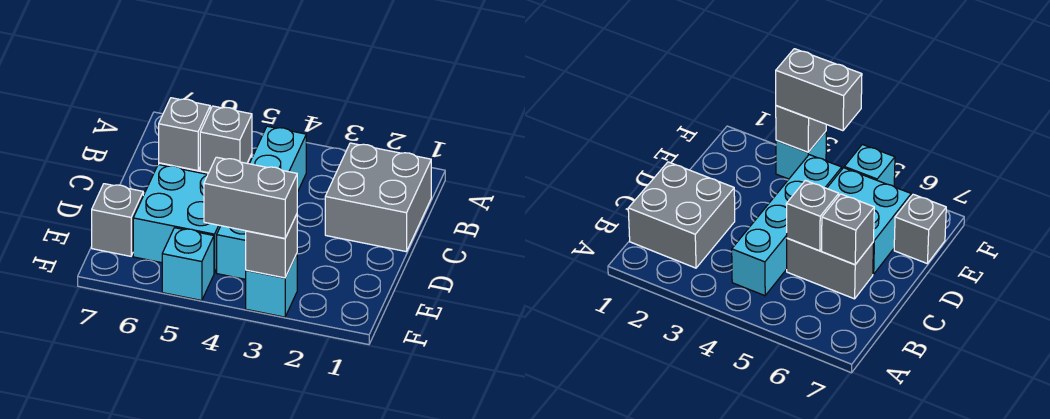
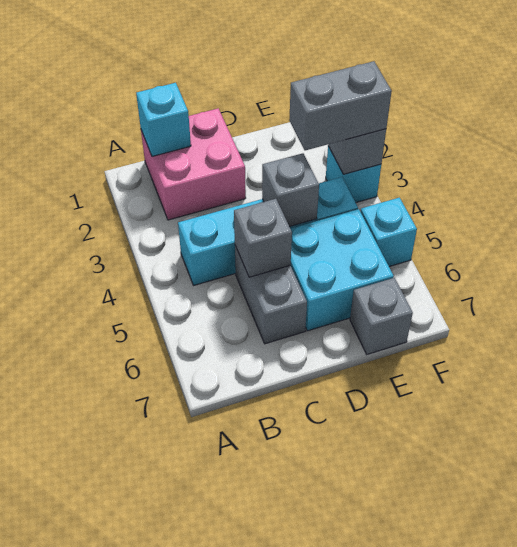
grey 2x2 brick [325,143,431,252] -> pink 2x2 brick [141,108,246,220]
none -> cyan 1x1 brick [136,83,191,156]
grey 1x1 brick [159,98,210,171] -> grey 1x1 brick moved to [262,153,319,227]
grey 1x2 brick [204,157,297,238] -> grey 1x2 brick turned to [289,61,392,150]

